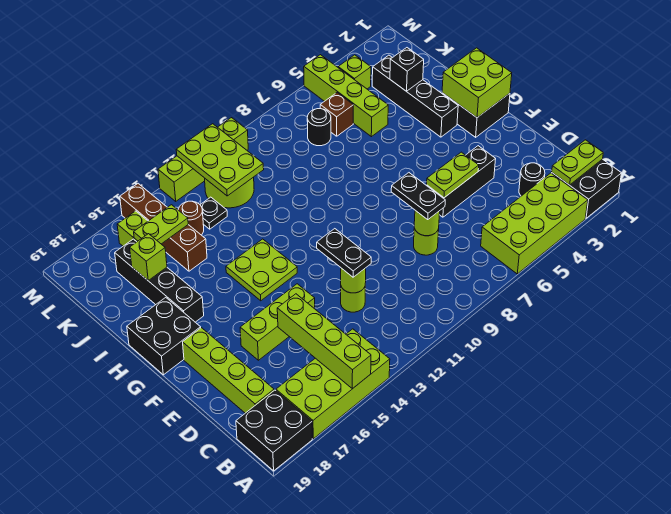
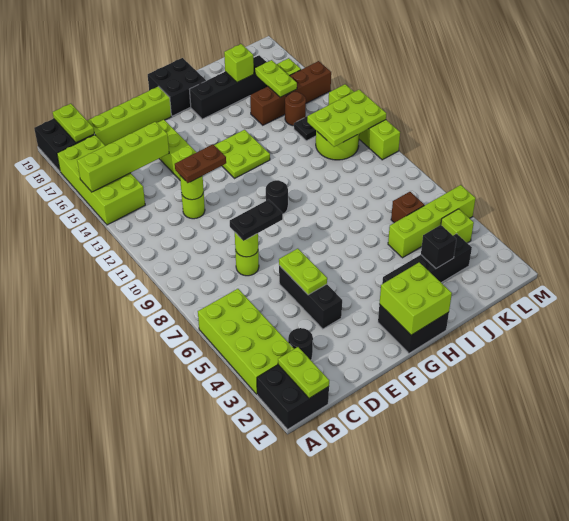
none -> lime 1x2 plate [53,104,94,143]
black 1x2 plate [317,229,371,277] -> brown 1x2 plate [175,144,226,183]
black 1x1 round brick [307,109,331,146] -> black 1x1 round brick moved to [266,180,288,214]

